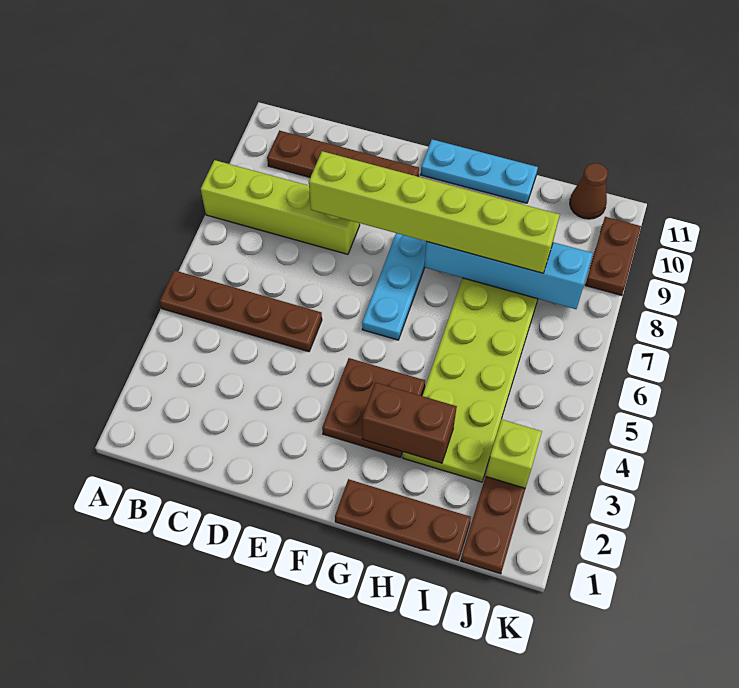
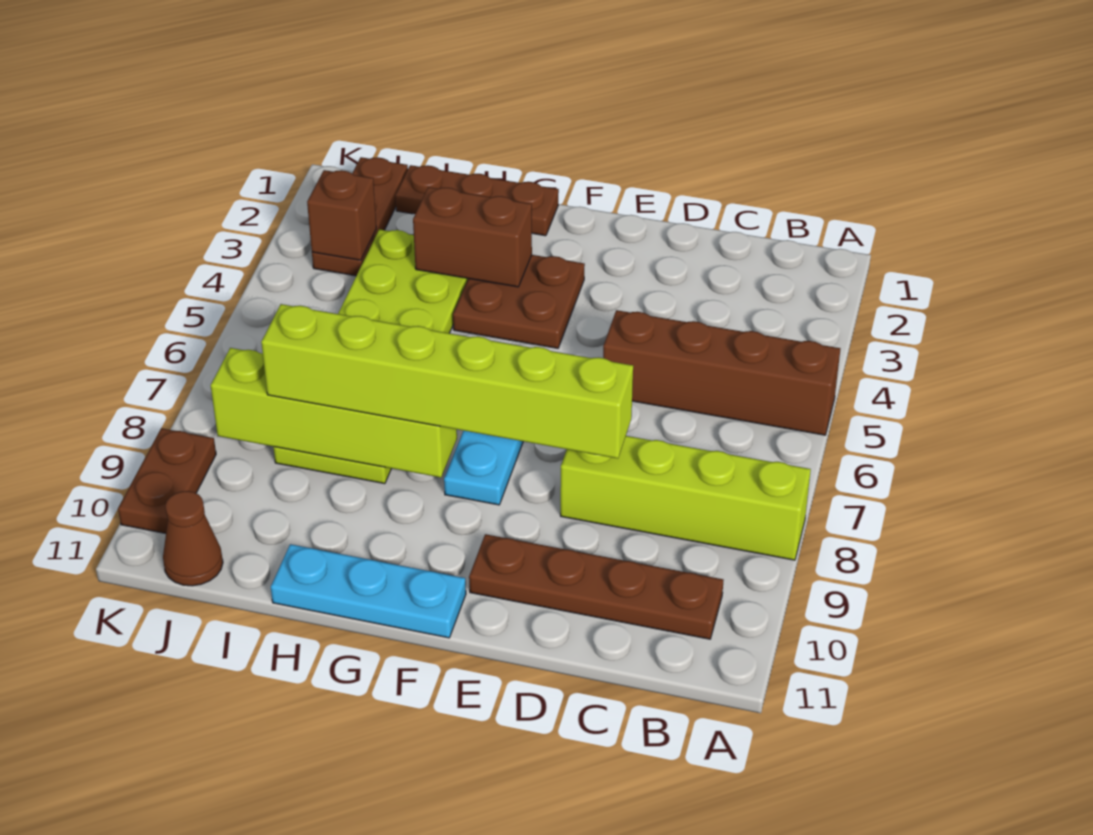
brown 1x4 plate [160,270,322,352] -> brown 1x4 brick [603,310,840,435]
cyan 1x4 brick [424,242,593,309] -> lime 1x4 brick [211,348,457,477]
lime 1x1 brick [486,419,542,488] -> brown 1x1 brick [307,170,376,260]

